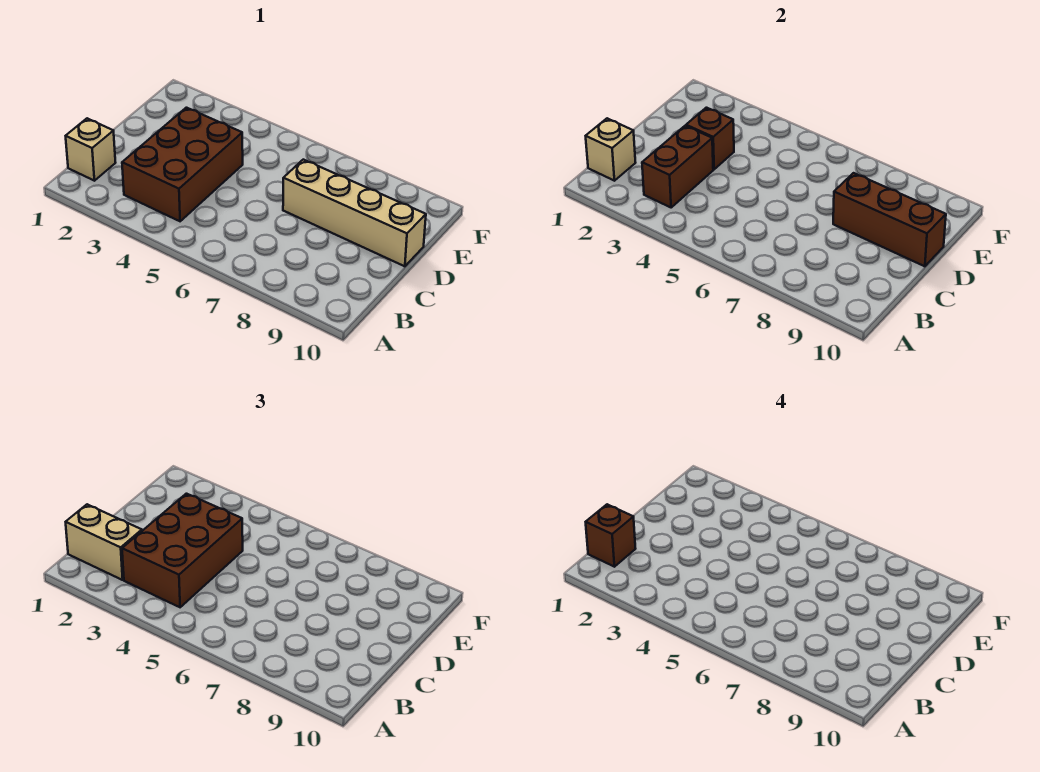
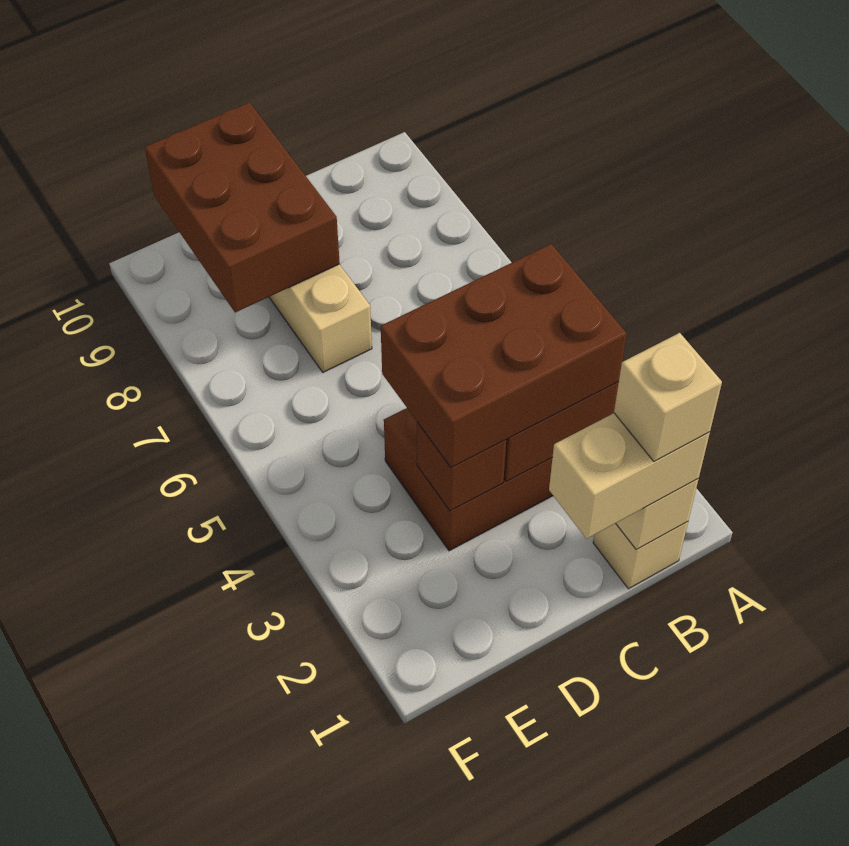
tan 1x2 brick [66,504,142,580] -> tan 1x2 brick turned to [549,413,710,539]
brown 1x1 brick [586,504,636,567] -> tan 1x1 brick [614,333,722,462]
brown 1x3 brick [833,173,946,266] -> brown 2x3 brick [145,102,340,312]

